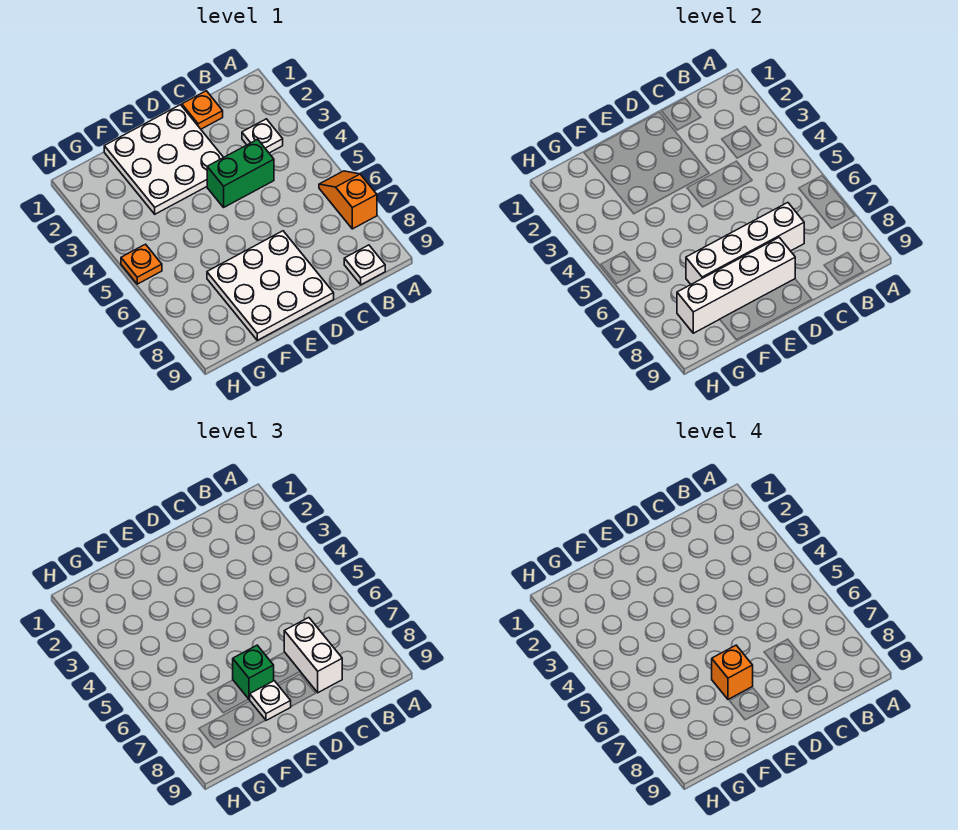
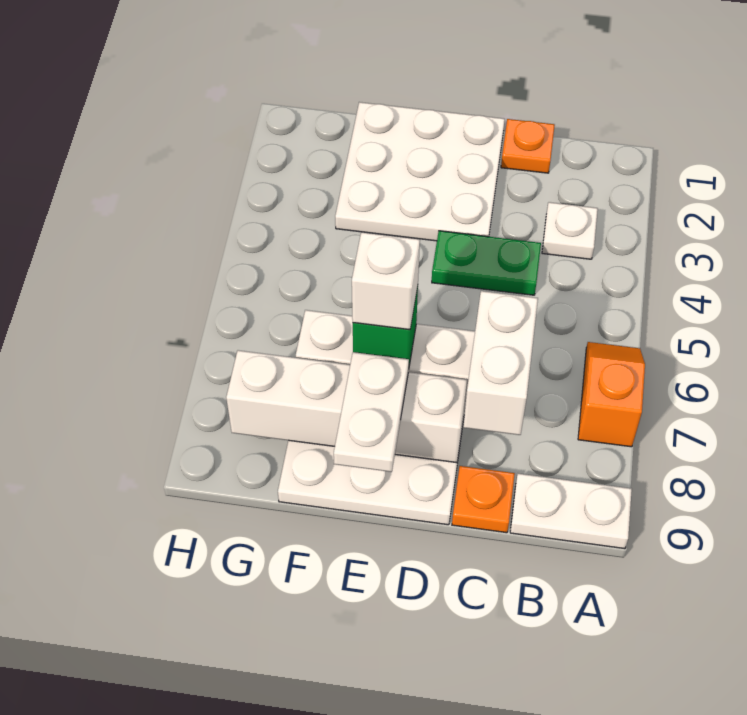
white 1x1 plate [344,245,385,285] -> white 1x2 plate [510,474,632,549]
green 1x2 brick [207,139,274,207] -> green 1x2 plate [432,231,541,295]
orange 1x1 brick [712,645,753,699] -> white 1x1 brick [352,232,420,330]
white 1x1 plate [250,681,291,720] -> white 1x2 plate [334,352,409,472]
orange 1x1 plate [121,244,162,284] -> orange 1x1 plate moved to [452,466,515,533]

